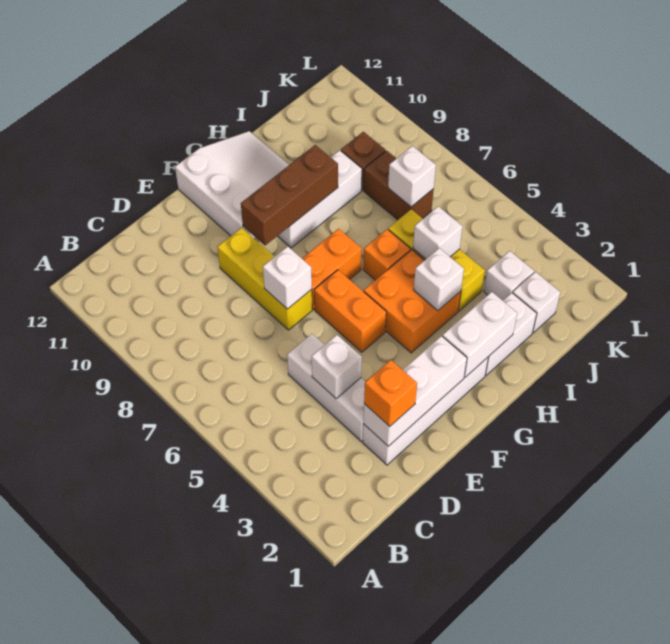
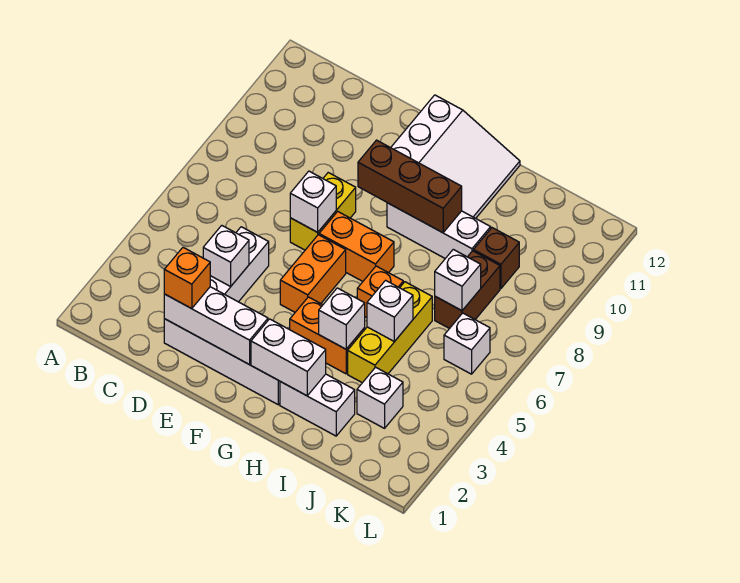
yellow 1x3 brick [218,228,312,330] -> yellow 1x2 brick [290,173,356,250]
orange 2x2 brick [364,250,461,353] -> orange 1x2 brick [290,297,365,374]
white 1x1 brick [513,272,560,333] -> white 1x1 brick moved to [444,313,490,374]

